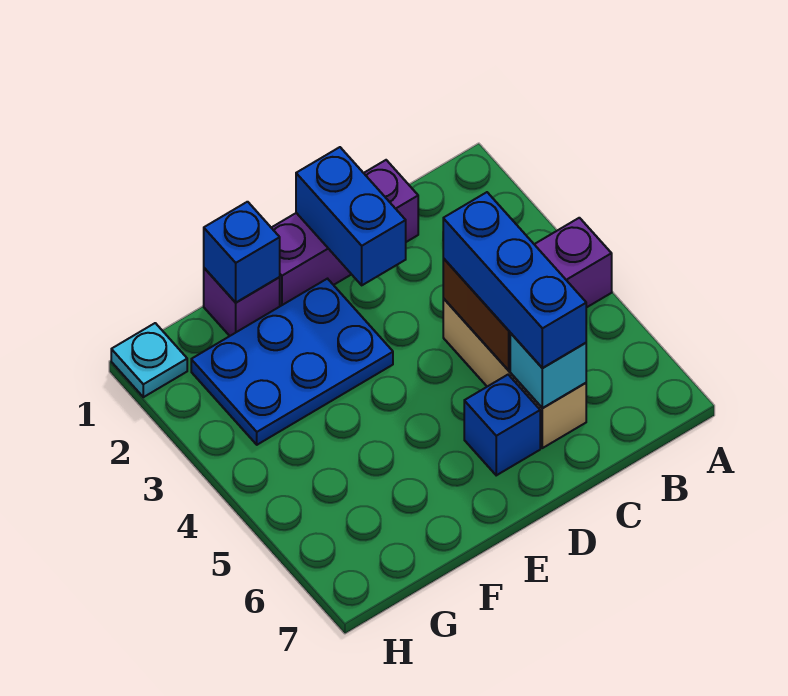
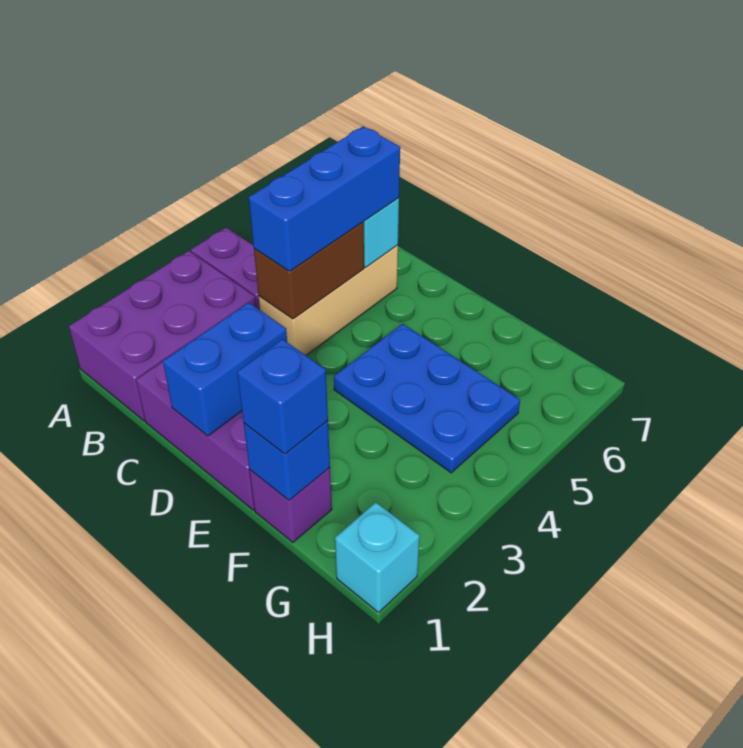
none -> purple 2x3 brick [69,251,256,421]
blue 1x1 brick [464,375,540,475] -> blue 1x1 brick moved to [237,339,328,454]
blue 2x3 plate [191,279,393,445] -> blue 2x3 plate moved to [334,324,520,473]
cyan 1x1 plate [111,323,187,397] -> cyan 1x1 brick [335,502,420,613]

